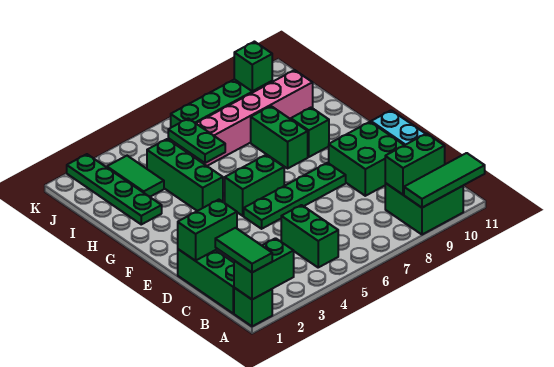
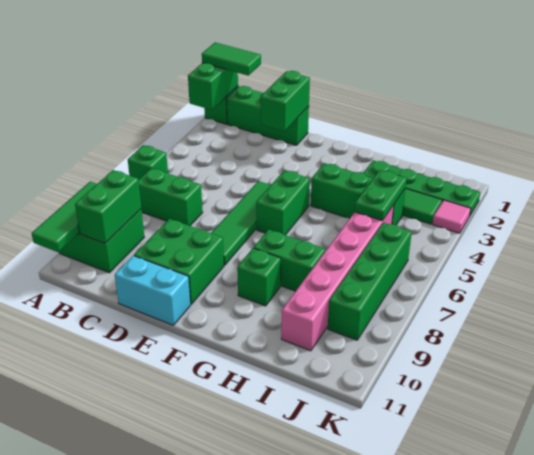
green 1x2 brick [281,205,338,267] -> green 1x2 brick moved to [138,168,203,226]
green 1x4 plate [244,163,346,229] -> green 1x4 tile [211,181,271,265]
green 1x2 plate [168,118,225,163] -> green 1x2 plate turned to [355,170,407,221]
green 1x1 brick [234,42,272,91] -> green 1x1 brick moved to [128,145,168,180]
none -> pink 1x1 tile [432,200,471,233]

